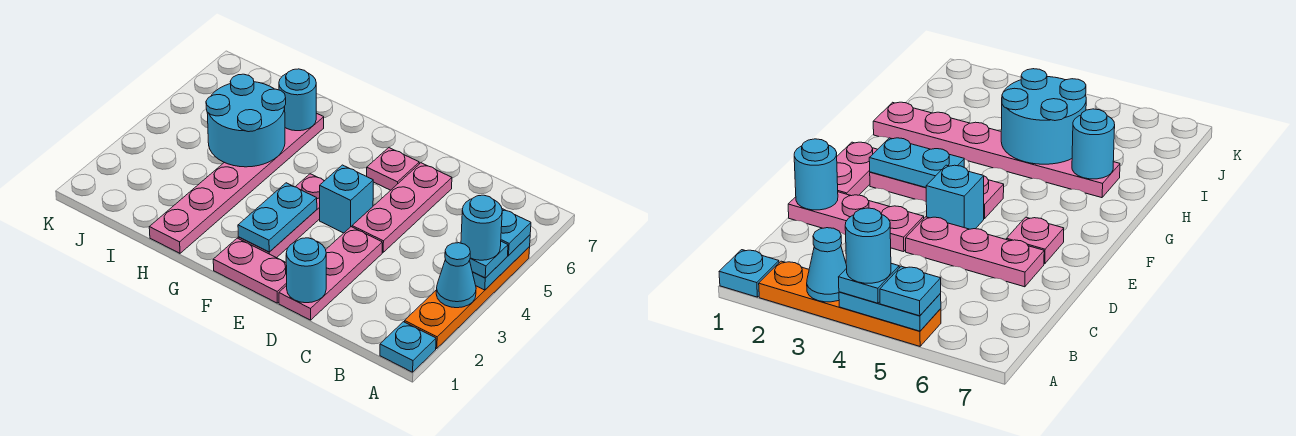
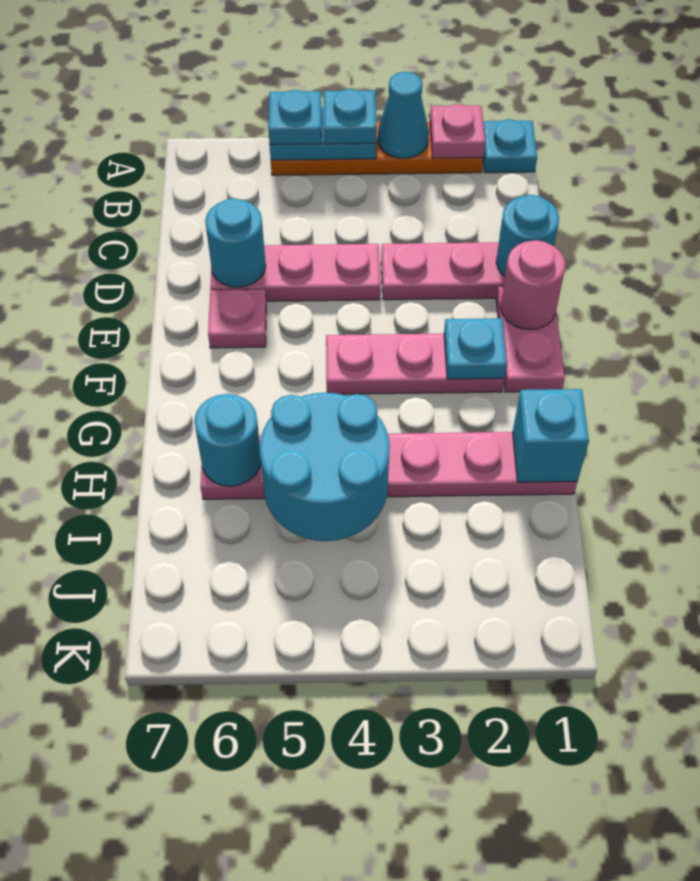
none -> pink 1x1 plate [430,104,485,158]
cyan 1x1 round brick [461,195,502,260] -> cyan 1x1 round brick moved to [205,198,266,287]
none -> pink 1x1 round brick [501,240,565,330]
cyan 1x1 brick [320,165,373,233] -> cyan 1x1 brick moved to [513,389,589,482]
cyan 1x2 plate [238,183,317,252] -> cyan 1x1 plate [444,318,507,379]

